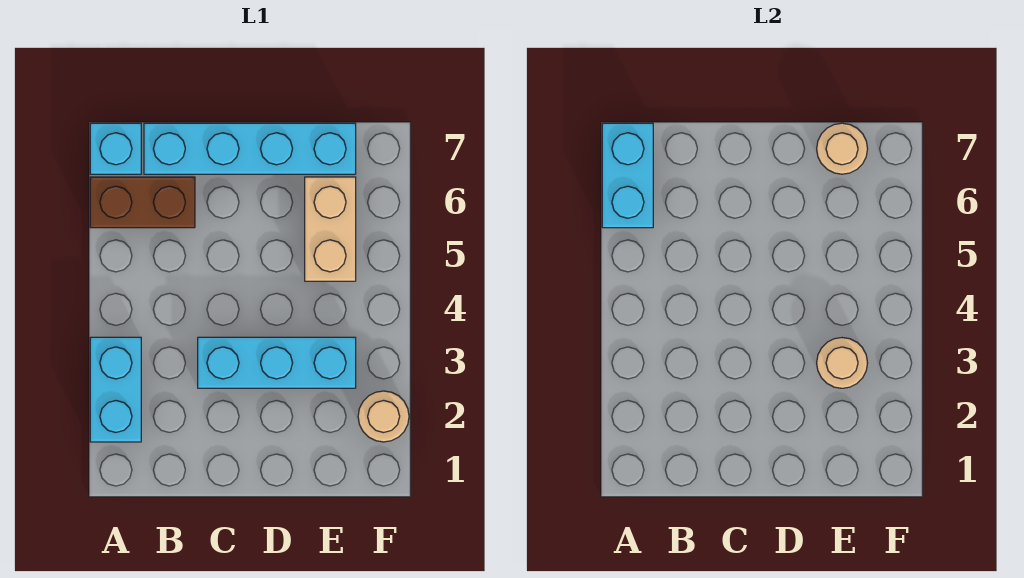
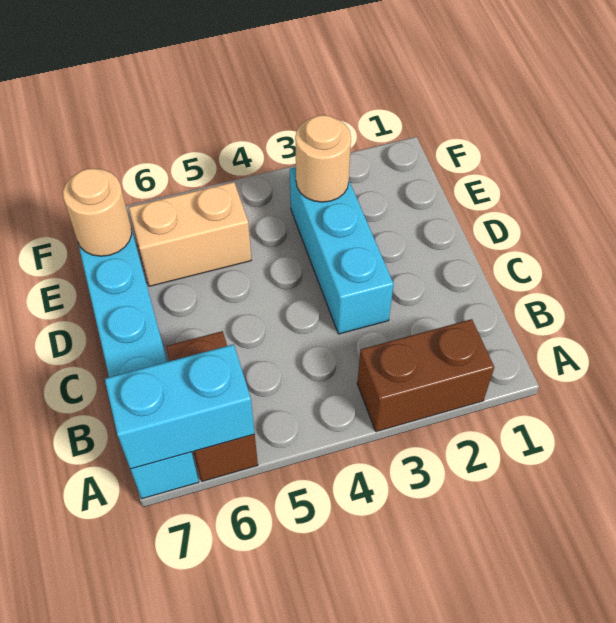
cyan 1x2 brick [90,337,141,442] -> brown 1x2 brick [357,319,494,432]
tan 1x1 round brick [358,391,409,442] -> none

